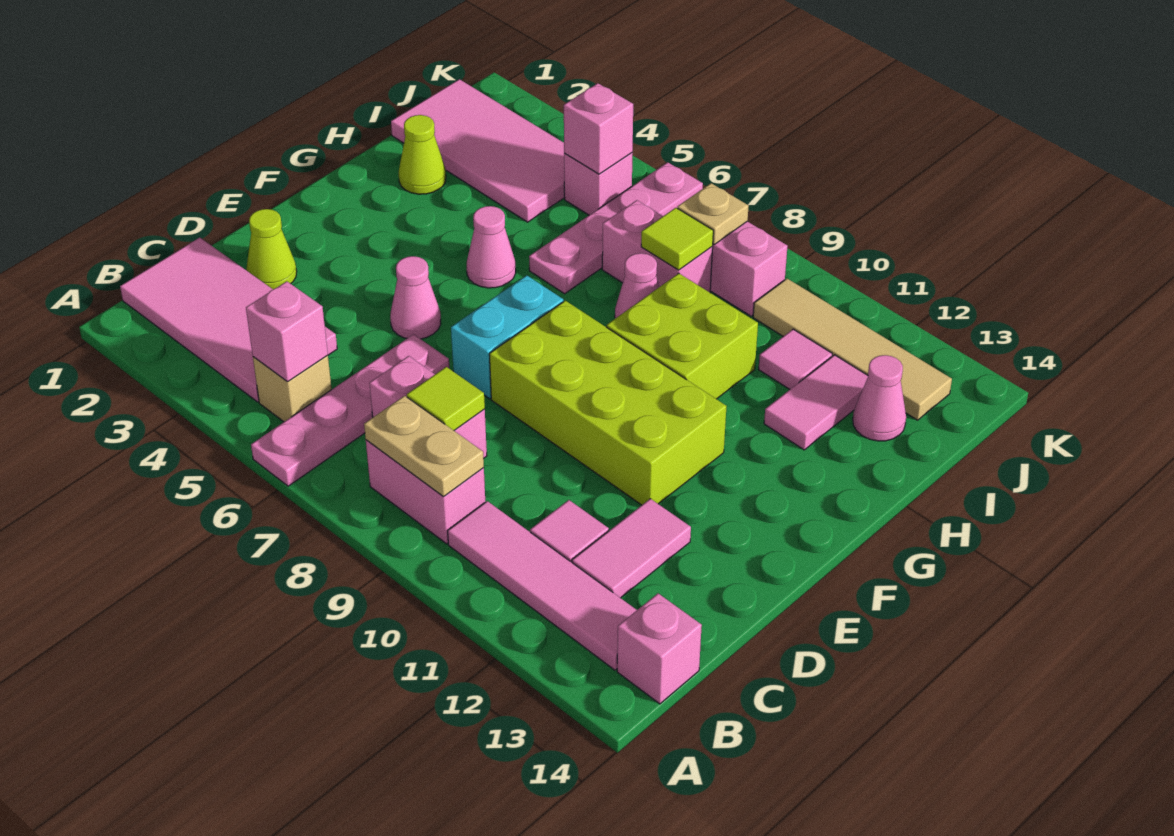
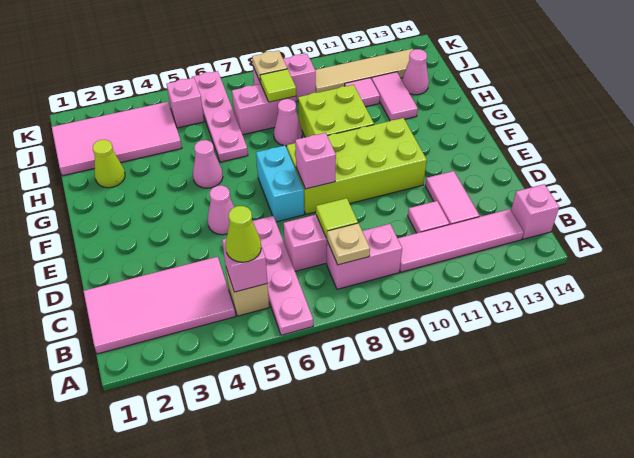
tan 1x2 plate [364,396,484,497] -> tan 1x1 plate [327,223,370,265]
lime 1x1 cone [246,209,297,289] -> lime 1x1 cone moved to [225,206,261,262]
pink 1x1 brick [564,83,633,174] -> pink 1x1 brick moved to [295,133,336,189]

